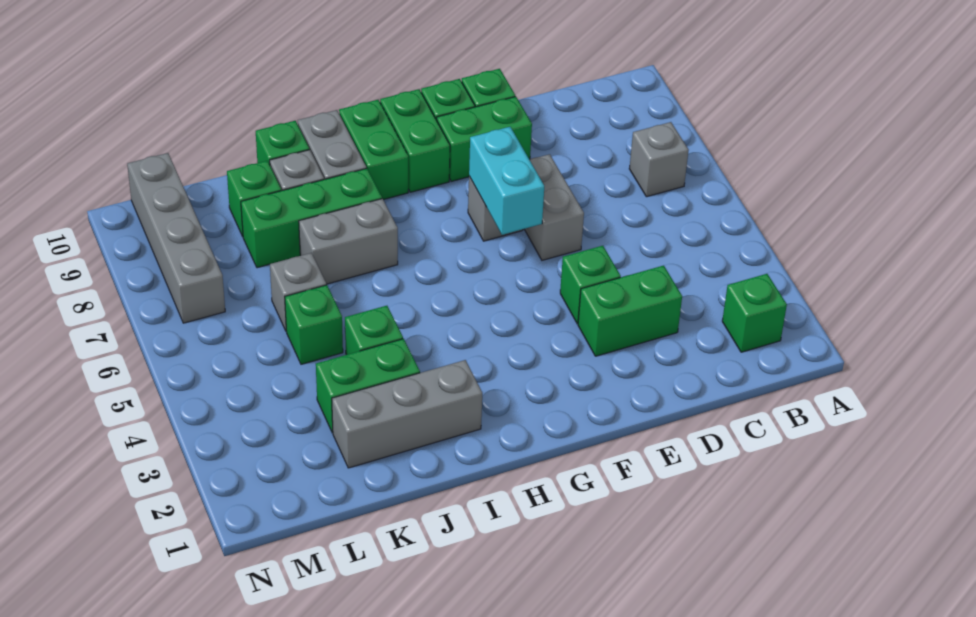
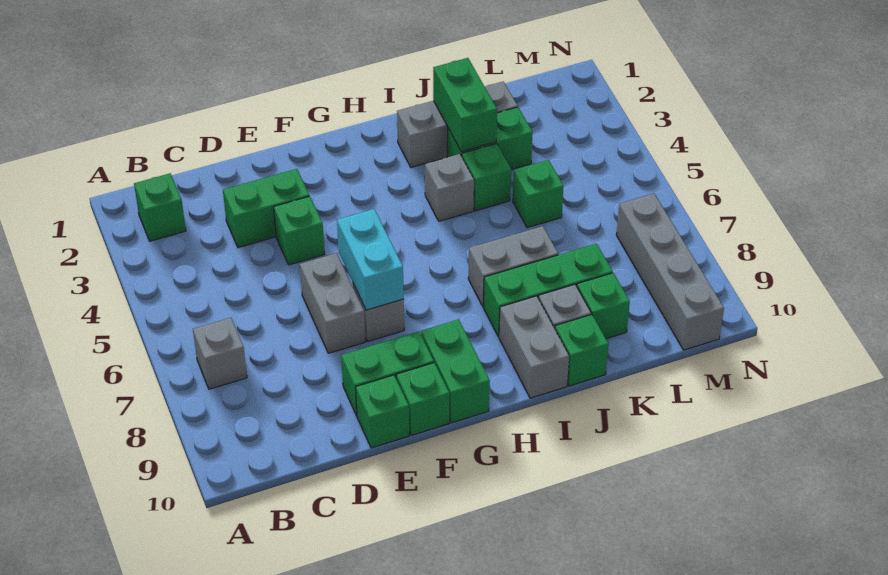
green 1x2 brick [339,100,408,200] -> green 1x2 brick moved to [433,58,497,152]
grey 1x1 brick [270,253,326,331] -> grey 1x1 brick moved to [425,154,474,221]

